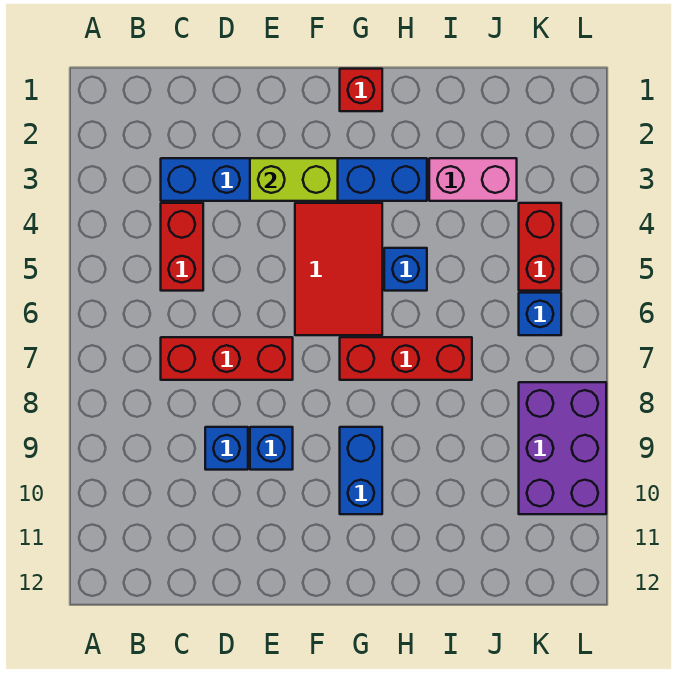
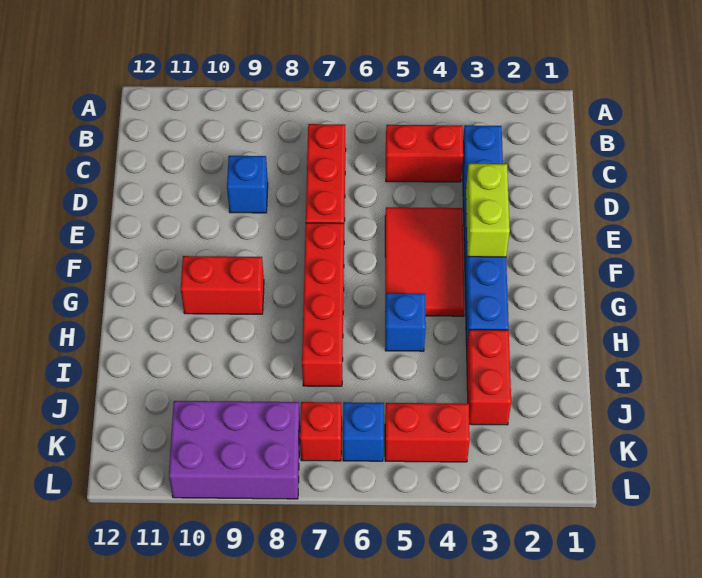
blue 1x1 brick [250,427,293,470] -> none
red 2x3 tile [295,203,382,335] -> red 2x3 tile turned to [385,207,465,316]
red 1x1 brick [340,69,382,111] -> red 1x1 brick moved to [300,402,342,461]
red 1x3 brick [340,337,472,380] -> red 1x4 brick [302,223,344,386]
blue 1x2 brick [340,427,382,514] -> red 1x2 brick [181,256,264,314]
pink 1x2 brick [429,158,517,201] -> red 1x2 brick [467,330,511,425]

